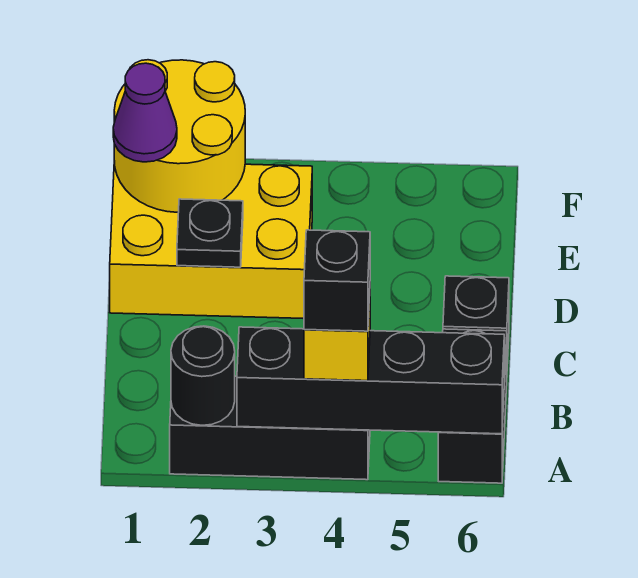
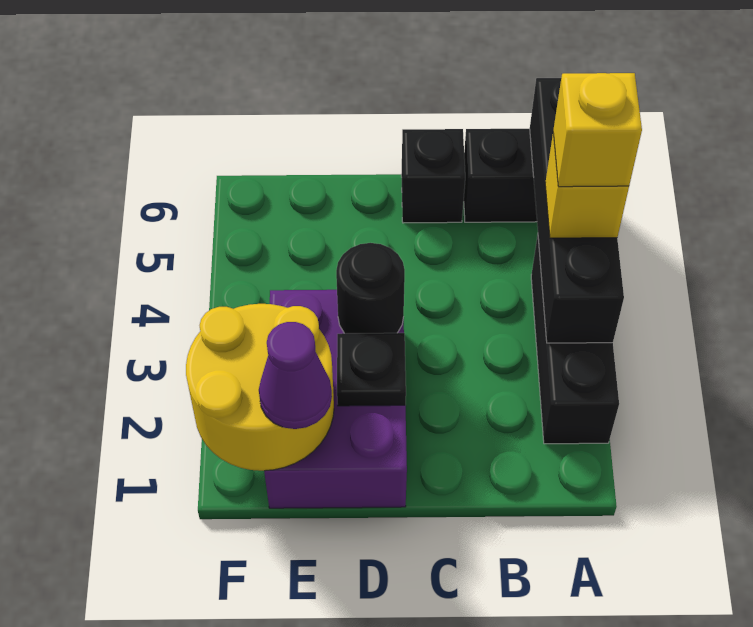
black 1x1 round brick [171,326,235,425] -> black 1x1 round brick moved to [336,243,405,333]
black 1x1 brick [304,230,370,331] -> yellow 1x1 brick [553,73,642,187]
yellow 2x3 brick [110,161,312,319] -> purple 2x3 brick [264,290,407,508]

